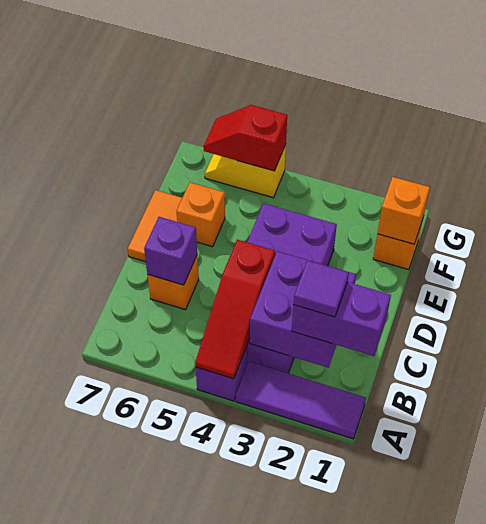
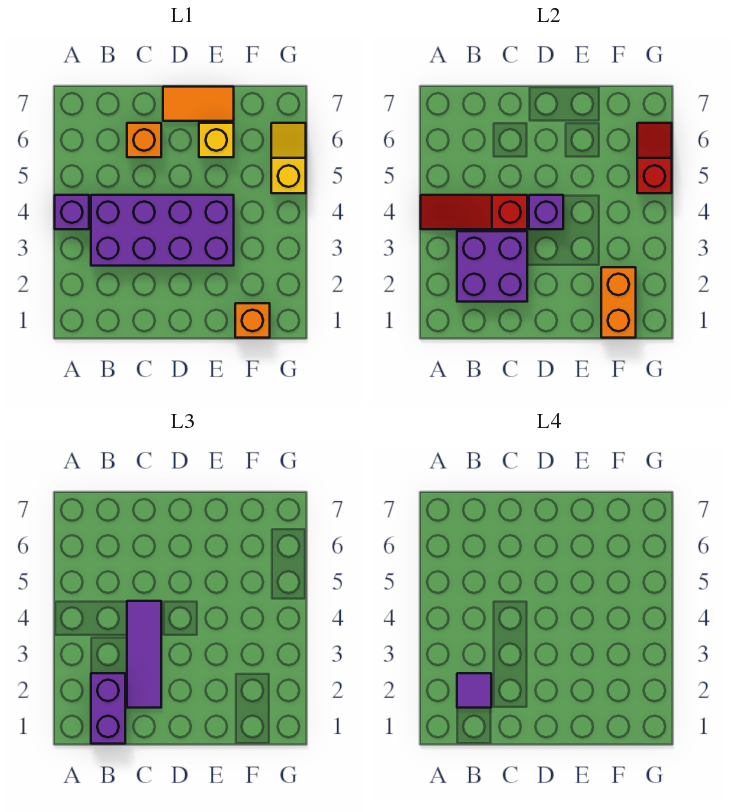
purple 1x3 tile [236,361,366,439] -> purple 1x3 tile moved to [127,601,161,708]
purple 1x1 brick [144,217,197,285] -> purple 1x1 brick moved to [529,195,563,229]
orange 1x1 brick [177,182,225,247] -> yellow 1x1 brick [199,123,234,157]
orange 1x1 brick [378,177,430,244] -> orange 1x2 brick [601,267,636,338]

